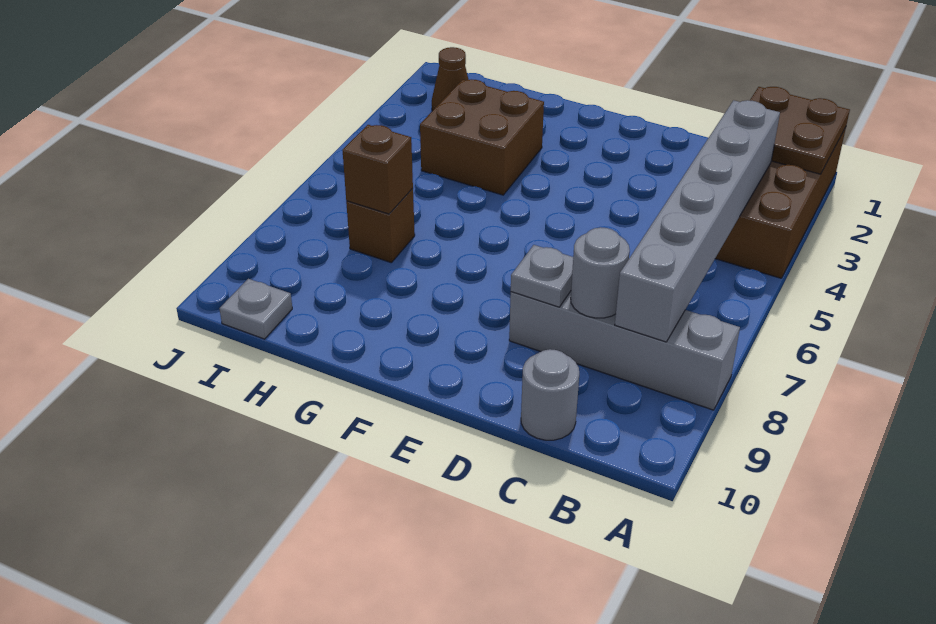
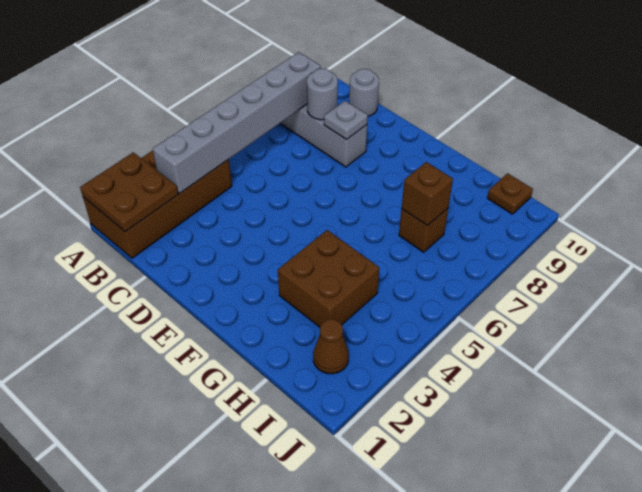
grey 1x1 plate [219,279,292,339] -> brown 1x1 plate [487,173,533,214]

